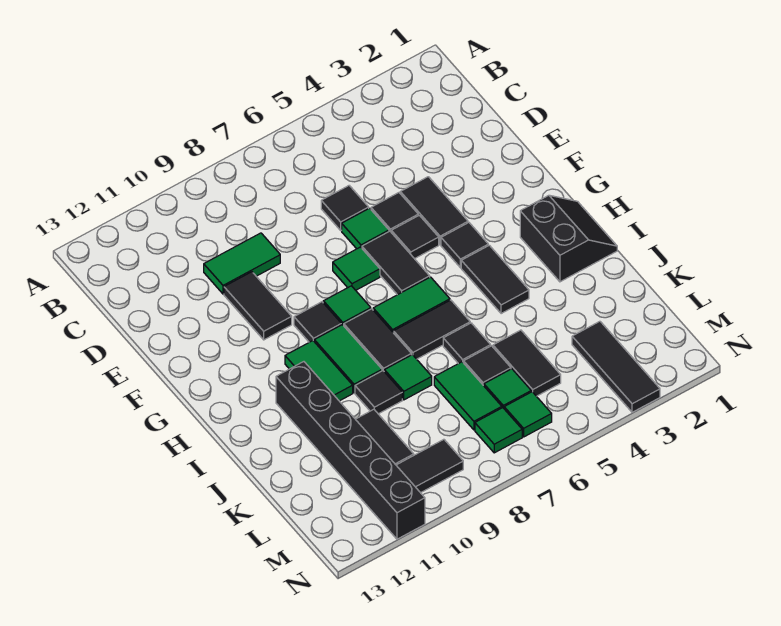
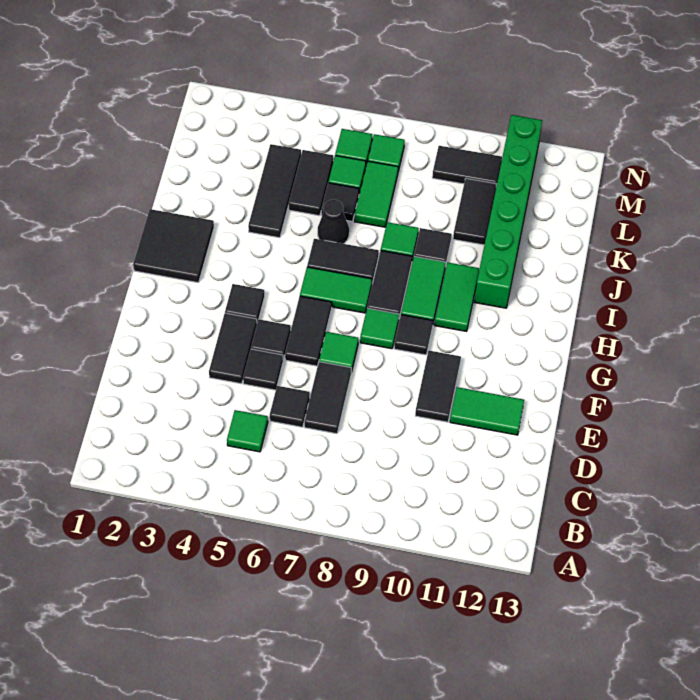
green 1x2 tile [204,233,280,294] -> green 1x2 tile moved to [450,387,524,435]
green 1x1 tile [342,208,389,249] -> green 1x1 tile moved to [227,410,268,452]
black 2x2 slope [520,195,617,282] -> black 2x2 tile [133,209,214,283]
black 1x2 tile [461,245,529,314] -> black 1x2 tile moved to [304,362,351,434]
black 1x6 brick [276,362,425,539] -> green 1x6 brick [475,115,542,308]
black 1x1 tile [443,323,491,364] -> black 1x1 cone [318,200,349,244]
black 1x3 tile [572,321,660,412] -> black 1x3 tile moved to [248,144,301,238]

